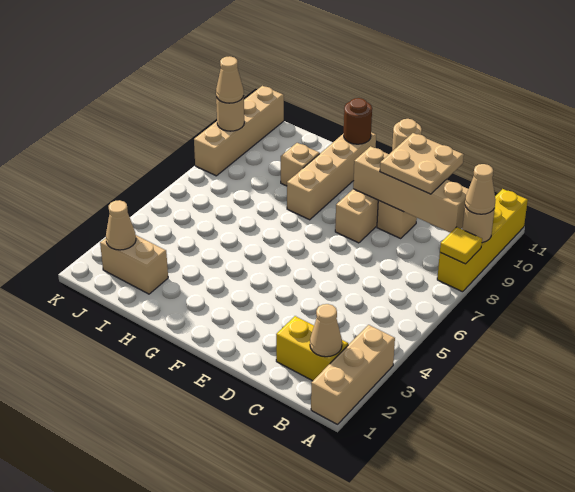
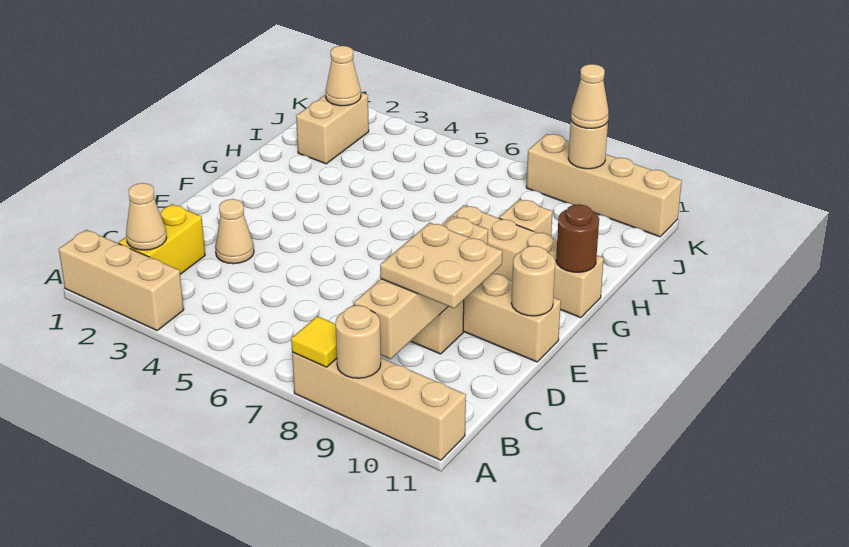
yellow 1x4 brick [437,189,528,292] -> tan 1x4 brick [292,352,466,460]
tan 1x1 cone [465,164,496,214] -> tan 1x1 cone moved to [215,199,254,264]

